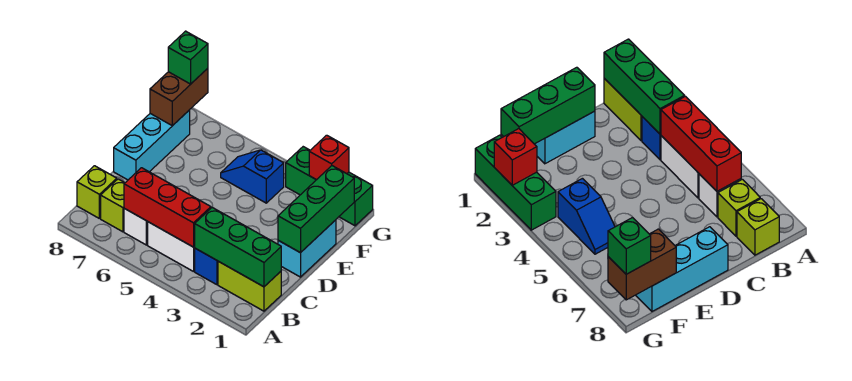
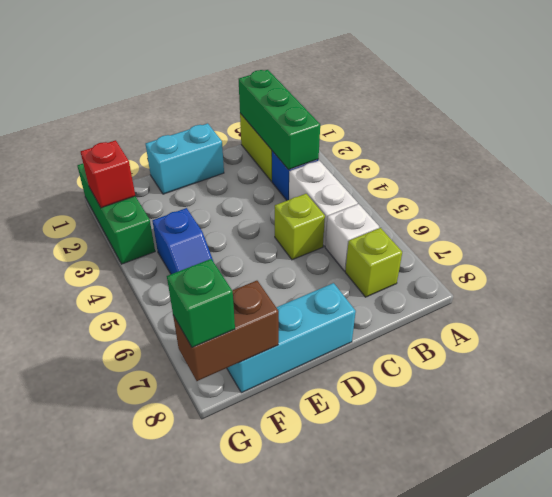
red 1x3 brick [124,168,211,247] -> none
lime 1x1 brick [77,166,117,218] -> lime 1x1 brick moved to [275,194,325,260]
green 1x3 brick [278,166,354,253] -> none

